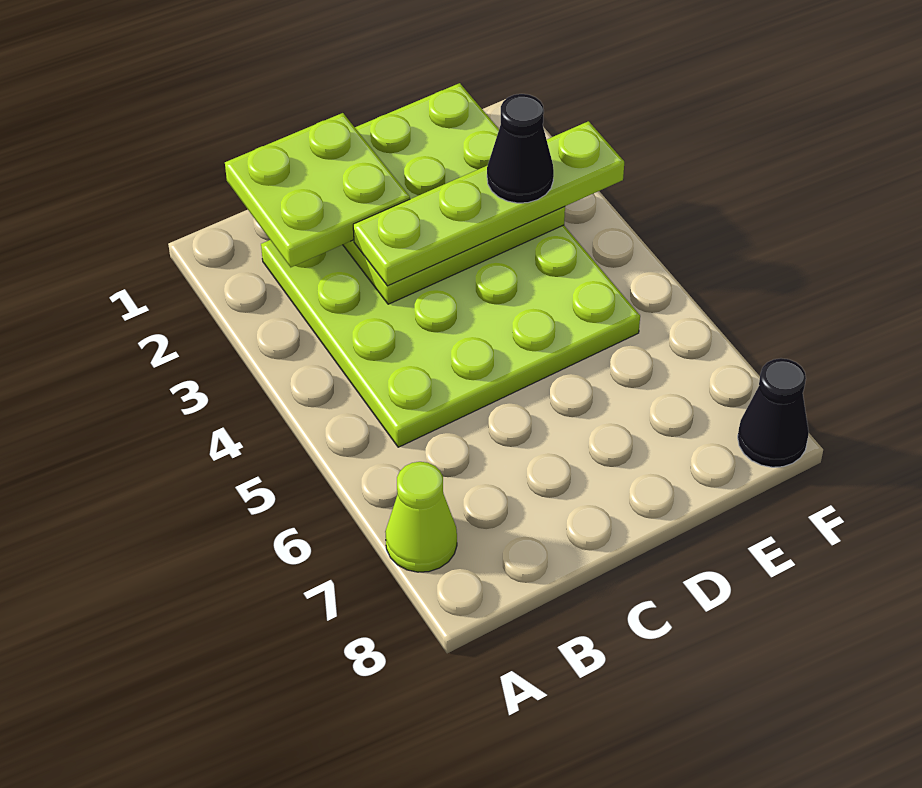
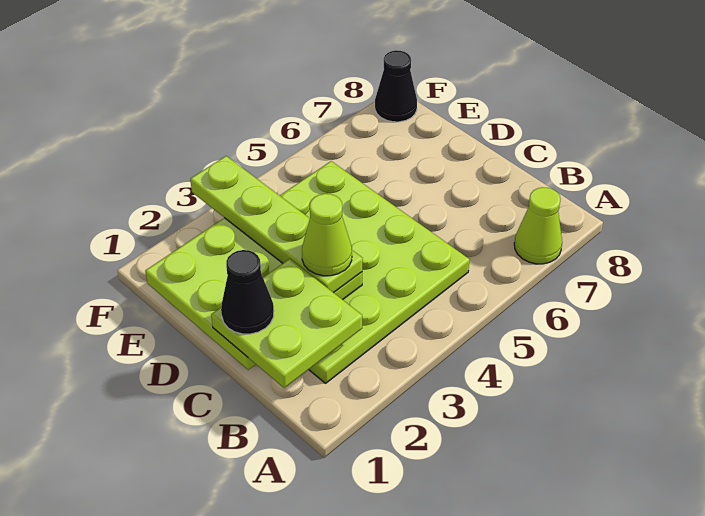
none -> lime 1x1 cone [302,194,352,276]
black 1x1 cone [487,94,554,203] -> black 1x1 cone moved to [221,250,274,334]

